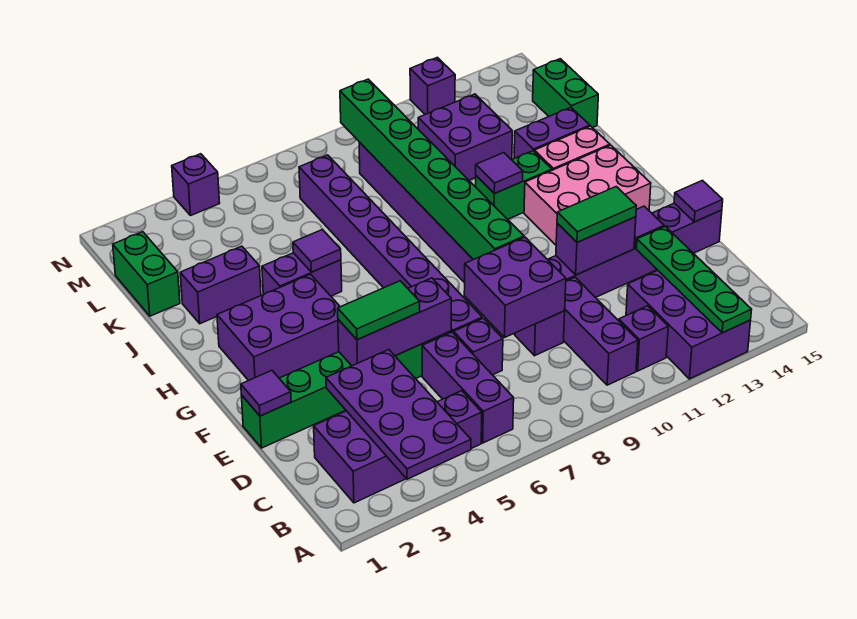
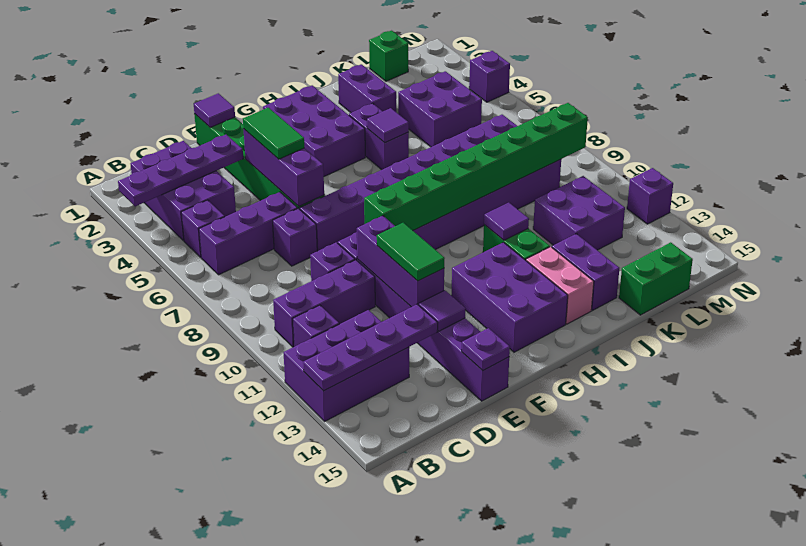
purple 2x4 plate [326,350,471,479] -> purple 1x4 plate [118,135,243,206]
green 1x4 plate [637,227,752,333] -> purple 1x4 plate [303,304,438,391]
purple 2x2 brick [464,237,566,337] -> purple 2x2 brick moved to [398,71,482,147]
purple 1x2 brick [556,217,636,275] -> purple 1x3 brick [357,216,444,307]
purple 1x1 tile [674,180,723,222] -> purple 1x1 plate [462,328,510,371]
pink 2x3 brick [524,145,651,245] -> purple 2x3 brick [451,242,568,352]
green 1x2 brick [113,232,180,316] -> green 1x1 brick [369,31,408,81]

